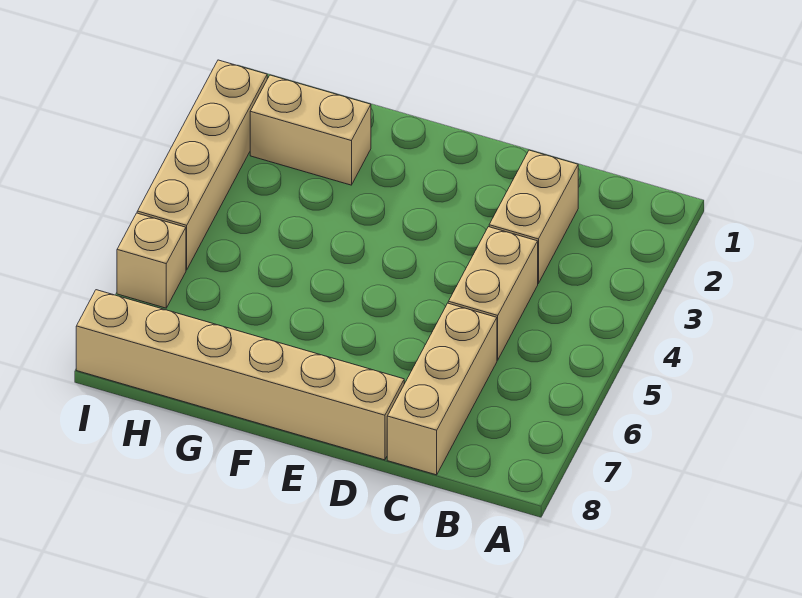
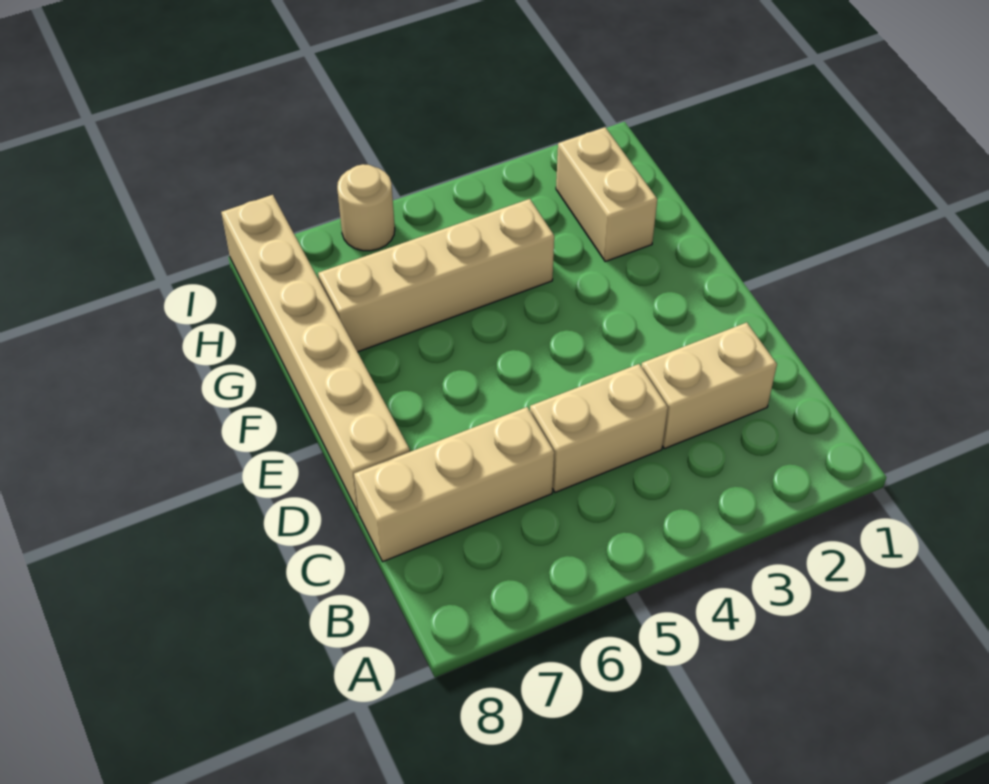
tan 1x4 brick [137,60,267,270] -> tan 1x4 brick moved to [318,199,554,352]
tan 1x1 brick [117,213,186,308] -> tan 1x1 round brick [337,164,395,251]

